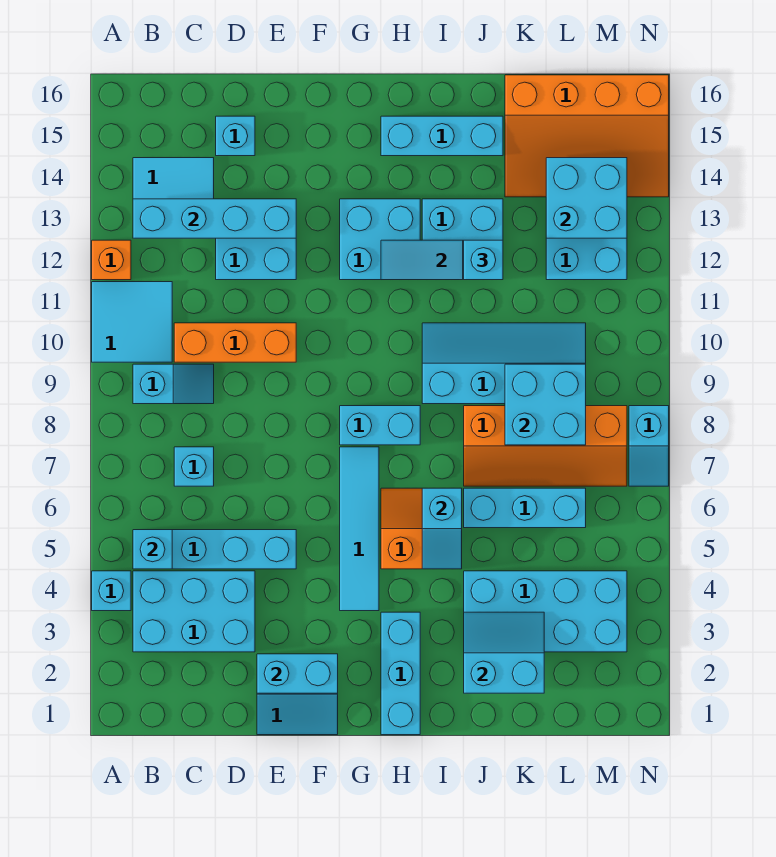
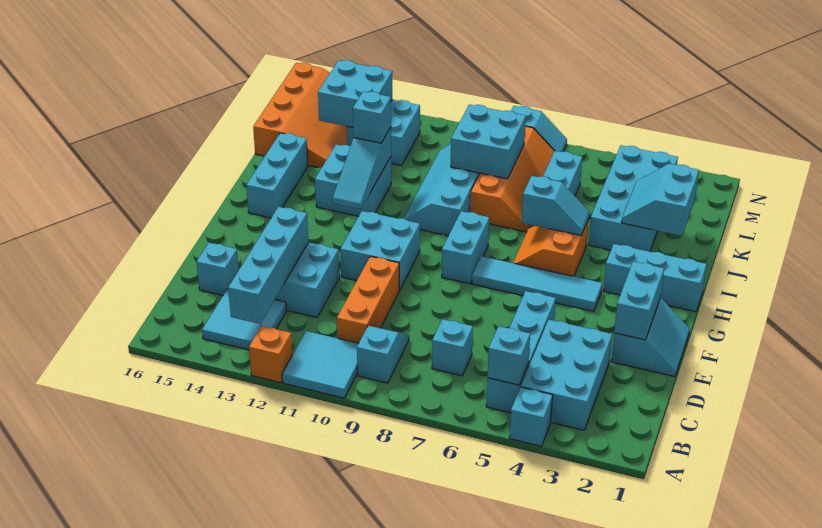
cyan 2x2 brick [340,199,420,280] -> cyan 2x2 brick moved to [340,211,420,290]

